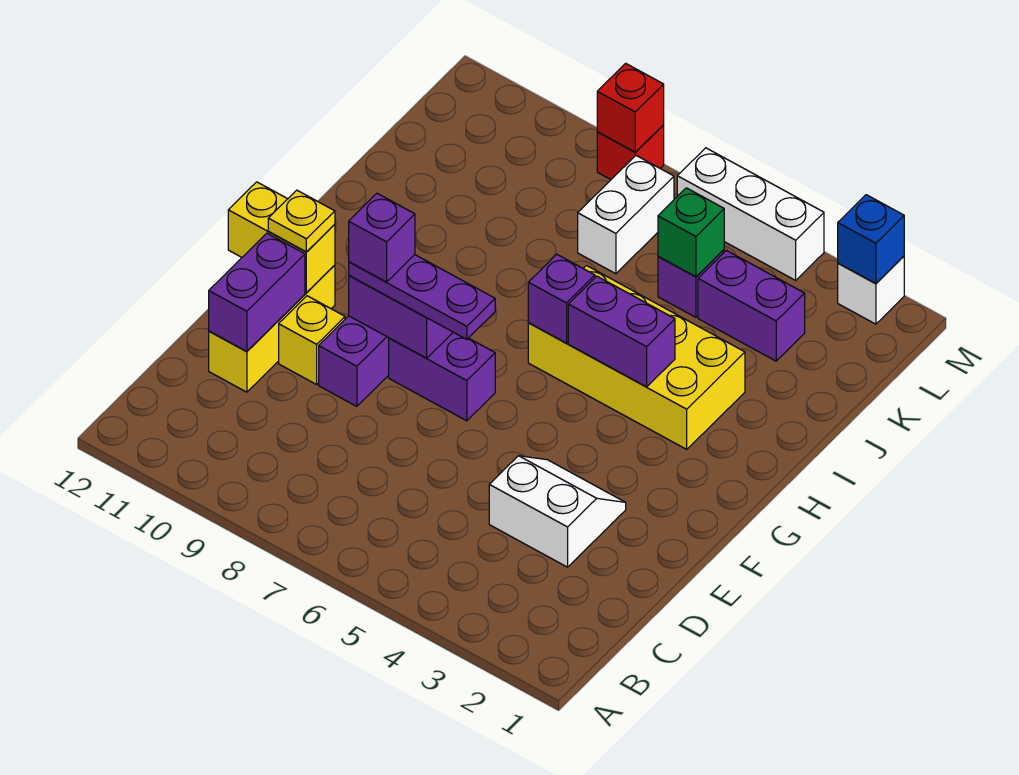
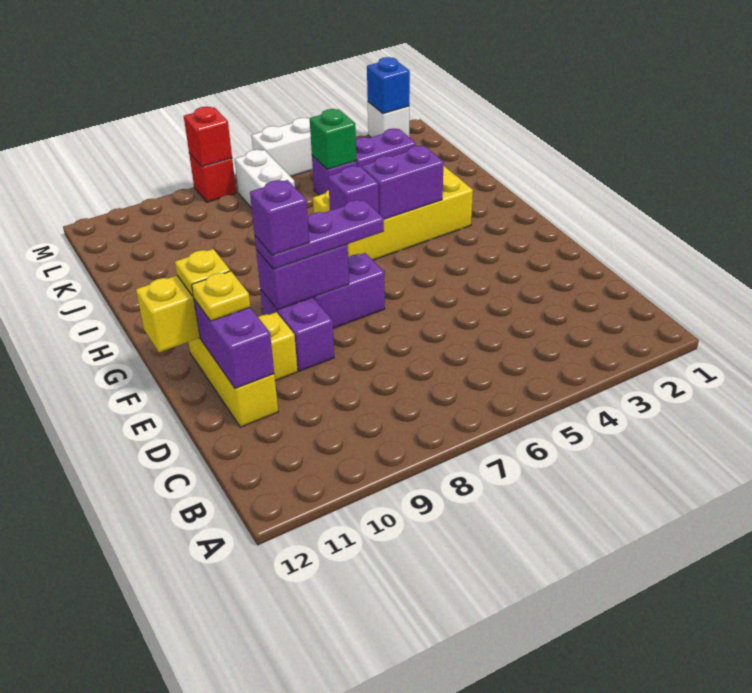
white 2x2 slope [489,456,626,567] -> none
none -> yellow 1x1 plate [192,271,250,321]

